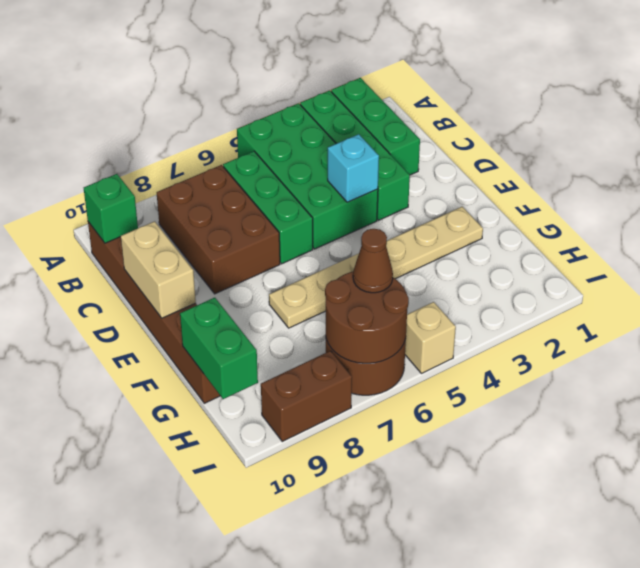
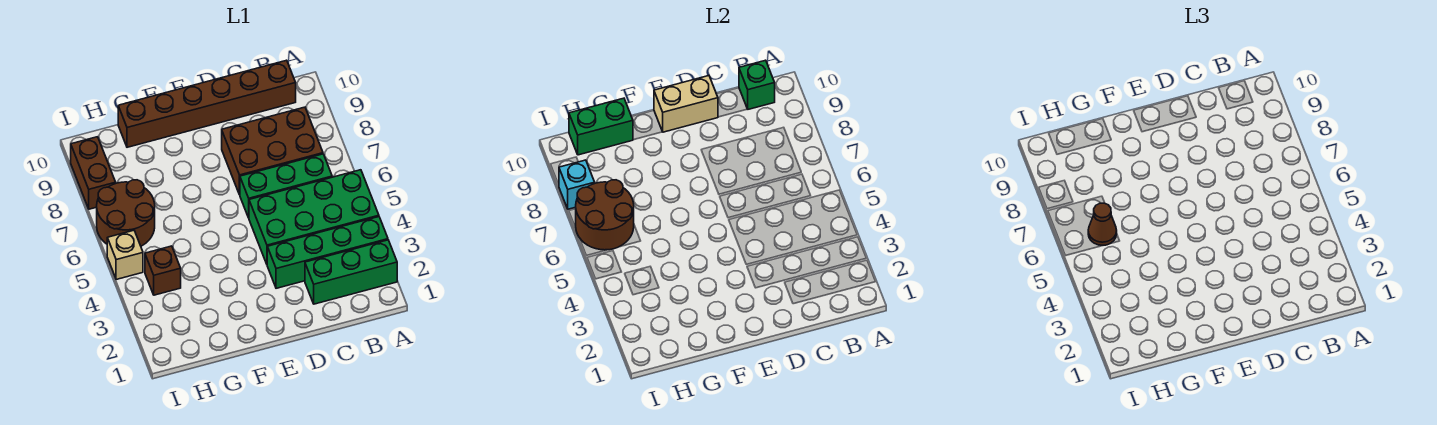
cyan 1x1 brick [328,134,379,202] -> cyan 1x1 brick moved to [559,160,595,209]
tan 1x6 plate [269,207,483,328] -> none
none -> brown 1x1 brick [145,246,181,295]

